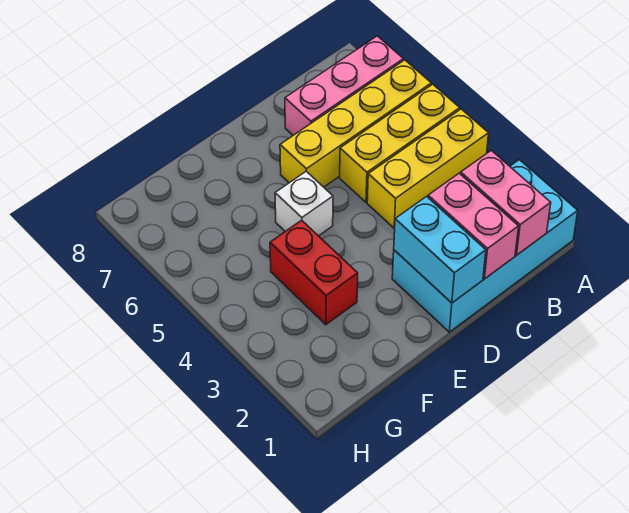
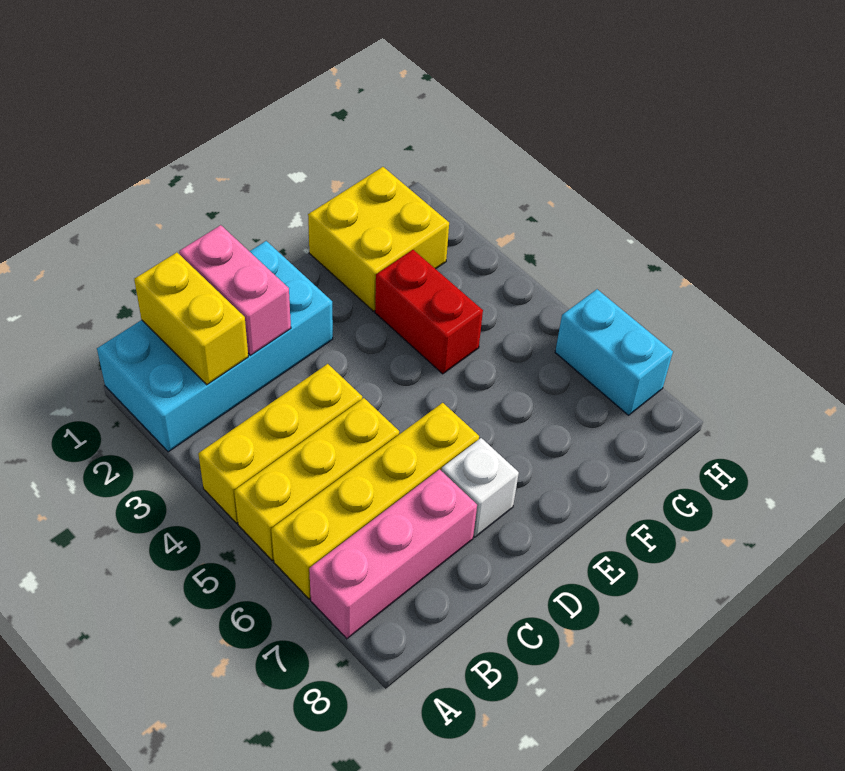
pink 1x2 brick [461,150,551,255] -> yellow 1x2 brick [134,252,248,385]
cyan 1x2 brick [394,196,486,303] -> cyan 1x2 brick moved to [555,289,673,415]
white 1x1 brick [275,171,333,236] -> white 1x1 brick moved to [441,438,519,537]
none -> yellow 2x2 brick [308,167,449,311]

